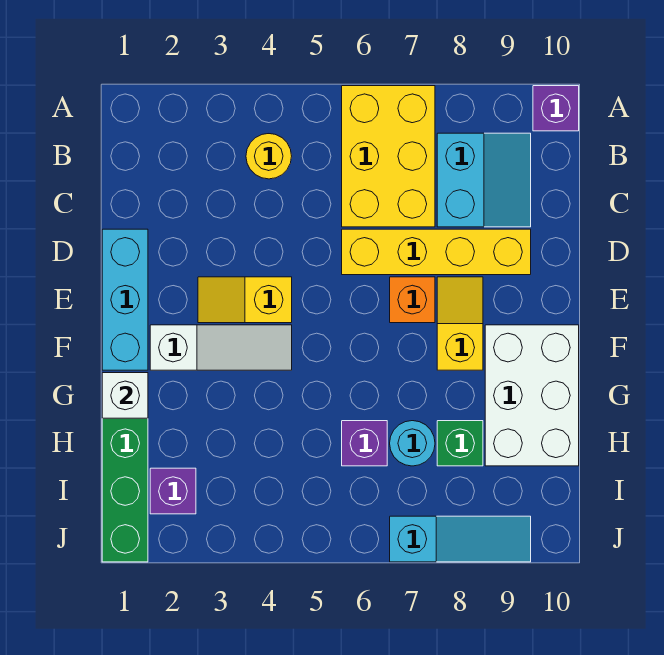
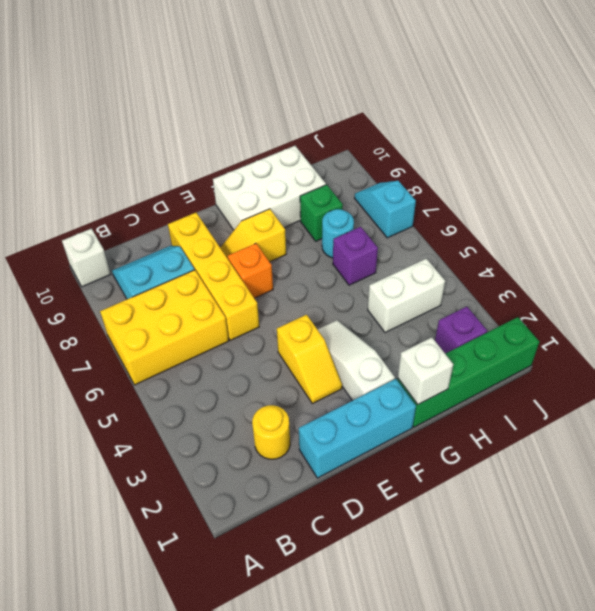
purple 1x1 brick [533,86,579,131] -> white 1x1 brick [62,229,111,287]
yellow 1x1 round brick [246,134,292,179] -> yellow 1x1 round brick moved to [252,405,290,459]
none -> white 1x2 brick [368,259,445,333]
cyan 1x3 slope [390,516,531,562] -> cyan 1x2 slope [355,181,416,238]

